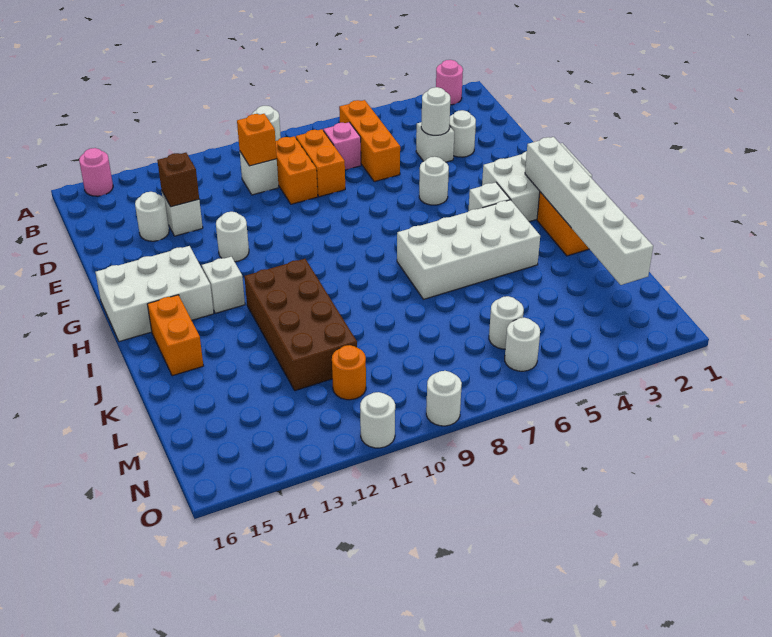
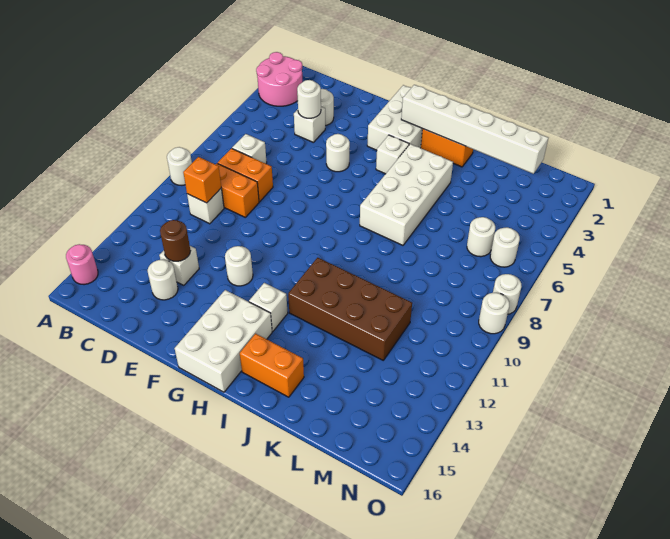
pink 1x1 round brick [436,60,463,105] -> pink 2x2 round brick [256,52,302,106]
orange 1x3 brick [339,100,400,182] -> none
pink 1x1 brick [324,122,361,170] -> white 1x1 brick [232,134,267,164]
brown 1x1 brick [157,153,199,207] -> brown 1x1 round brick [160,220,190,261]
orange 1x1 round brick [332,345,366,400] -> none
white 1x1 round brick [360,392,395,448] -> white 1x1 round brick moved to [493,274,522,314]

